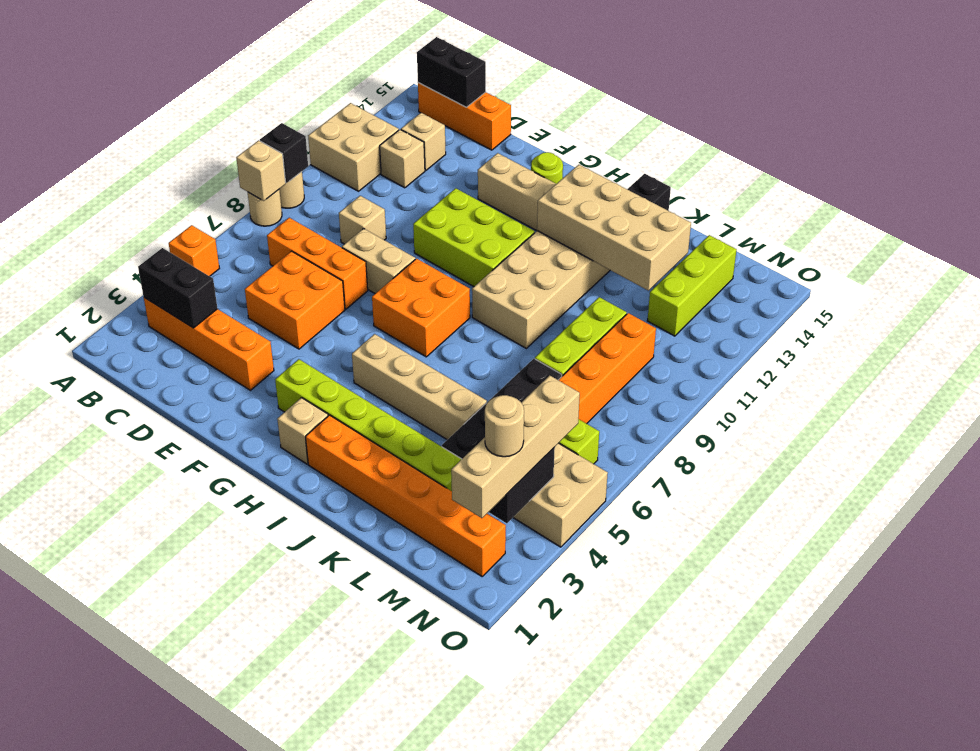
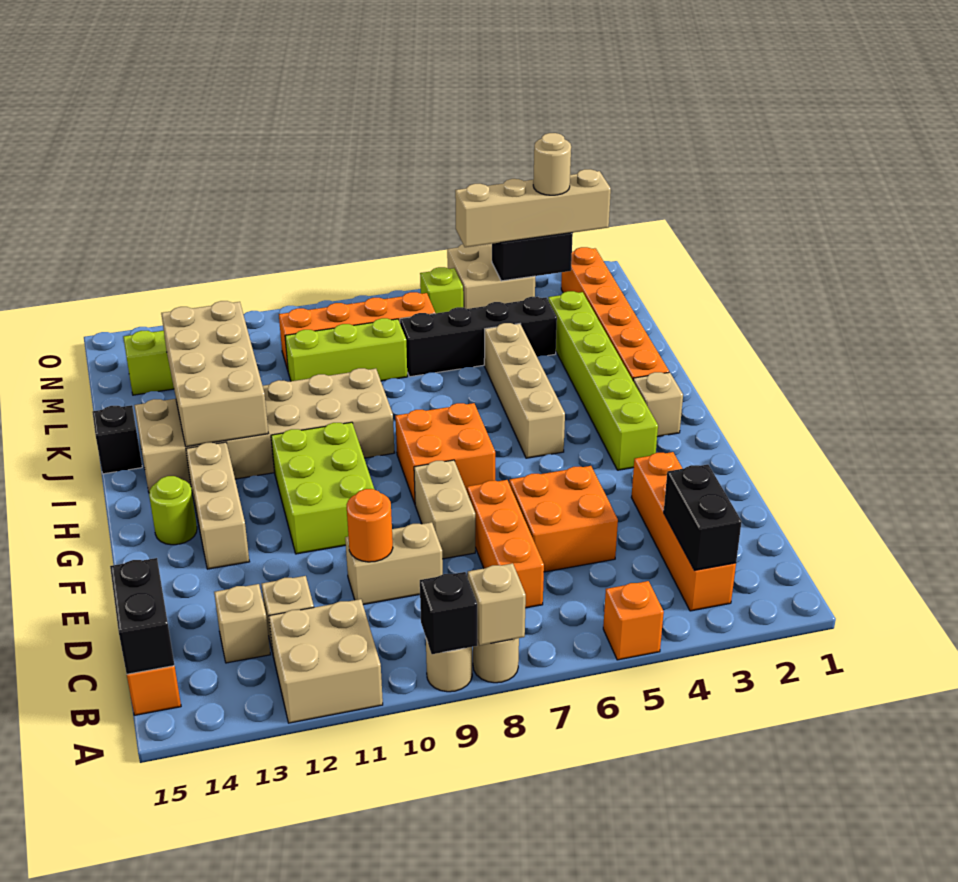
tan 1x1 brick [339,196,386,244] -> tan 1x2 brick [345,522,443,605]
none -> orange 1x1 round brick [347,489,393,562]

